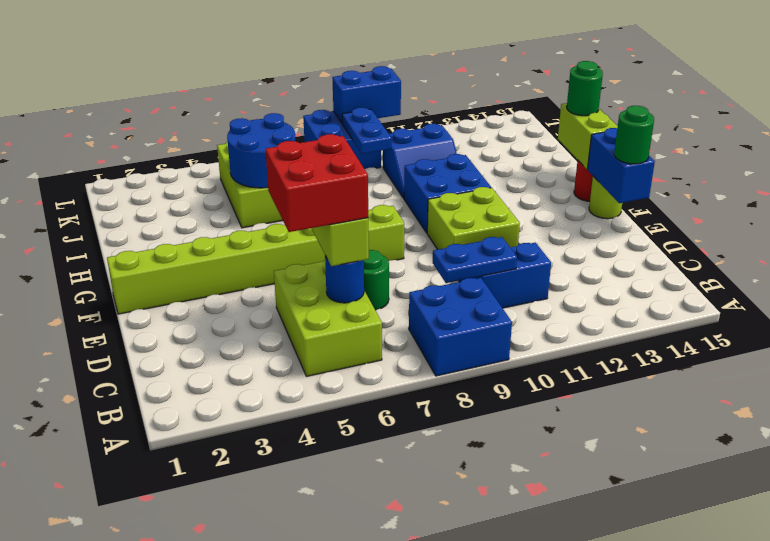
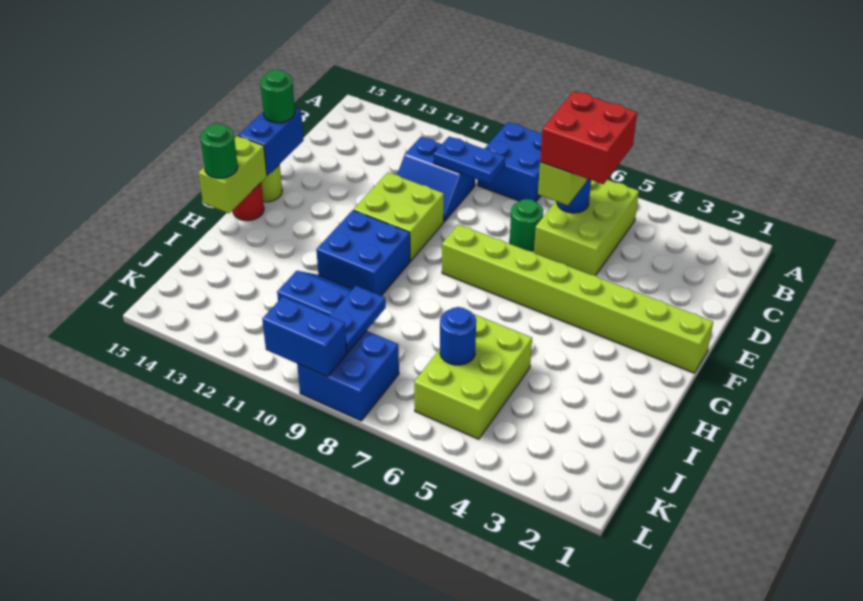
blue 2x2 round brick [227,113,296,188] -> blue 1x1 round brick [440,307,476,365]

